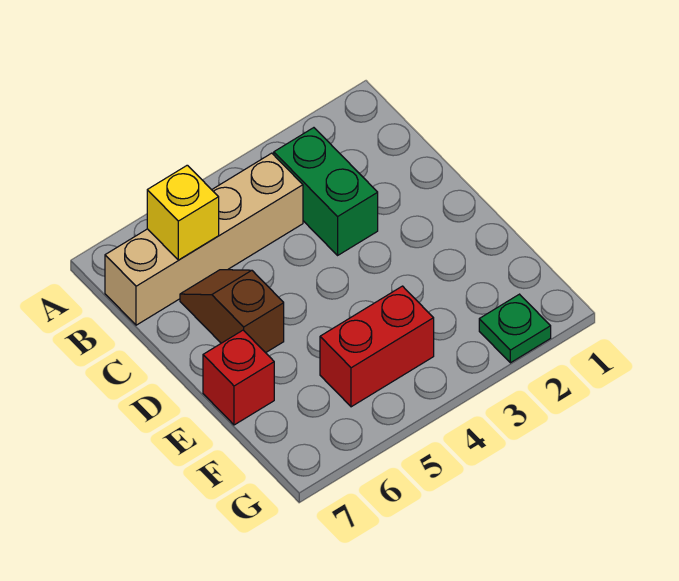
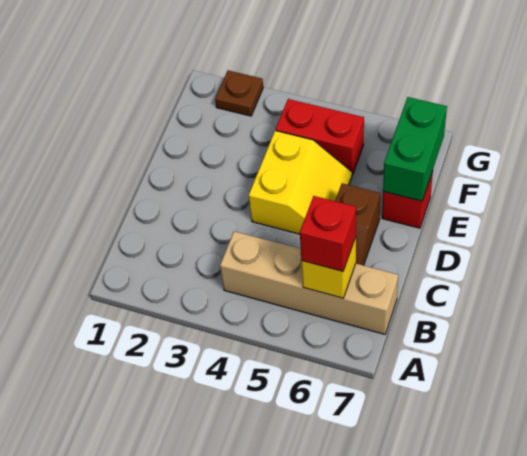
green 1x2 brick [274,128,378,255] -> green 1x2 brick moved to [383,97,447,201]
none -> red 1x1 brick [300,196,356,272]
none -> yellow 2x2 slope [249,130,352,234]
green 1x1 plate [479,294,551,363] -> brown 1x1 plate [215,70,263,116]

